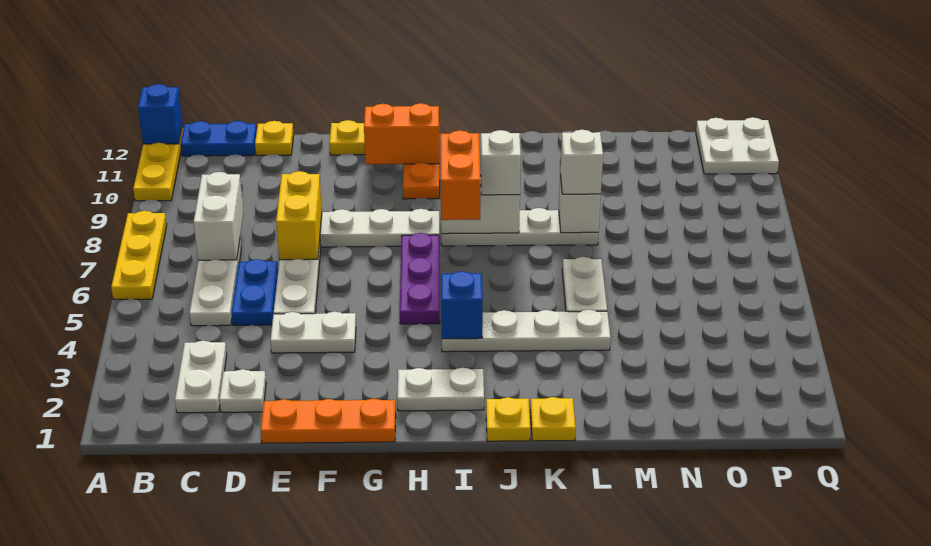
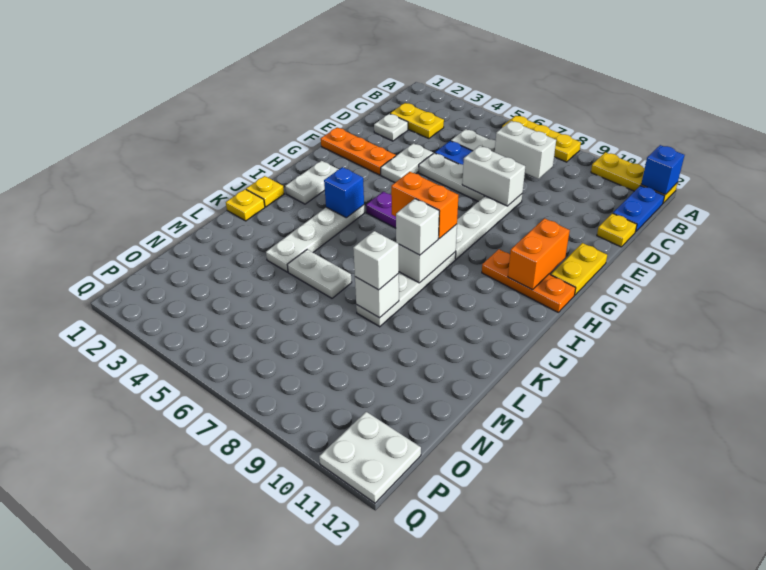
white 1x2 plate [175,341,227,413] -> yellow 1x2 plate [390,103,444,139]
orange 1x3 plate [261,399,396,443] -> orange 1x3 plate turned to [321,127,396,175]
yellow 1x2 brick [276,171,322,260] -> white 1x2 brick [462,146,525,206]

